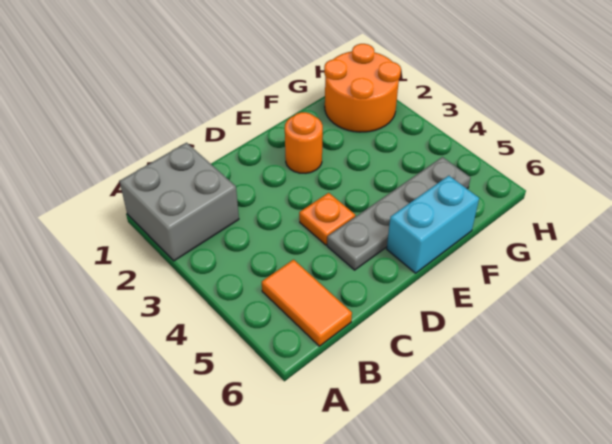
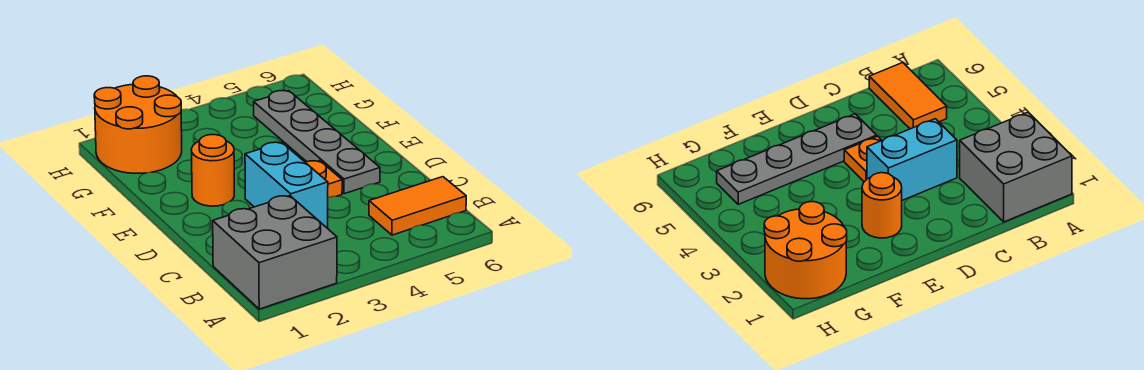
cyan 1x2 brick [387,176,479,273] -> cyan 1x2 brick moved to [245,142,328,228]

